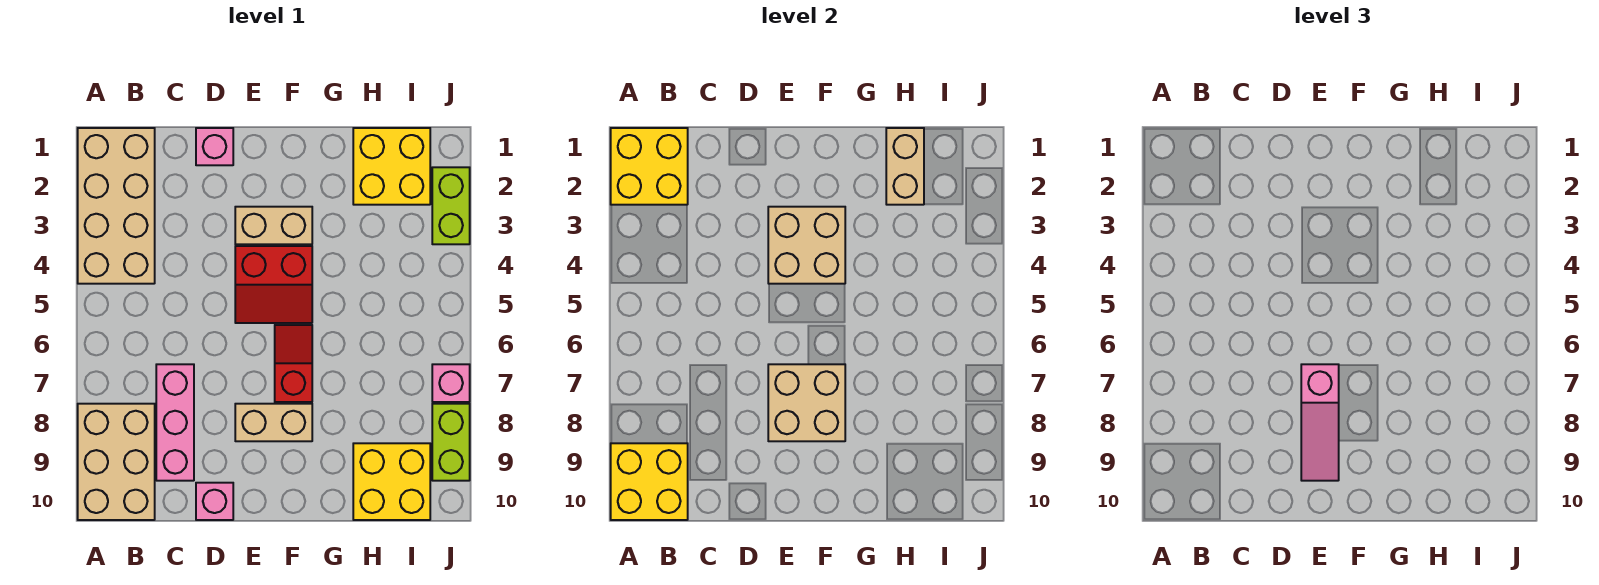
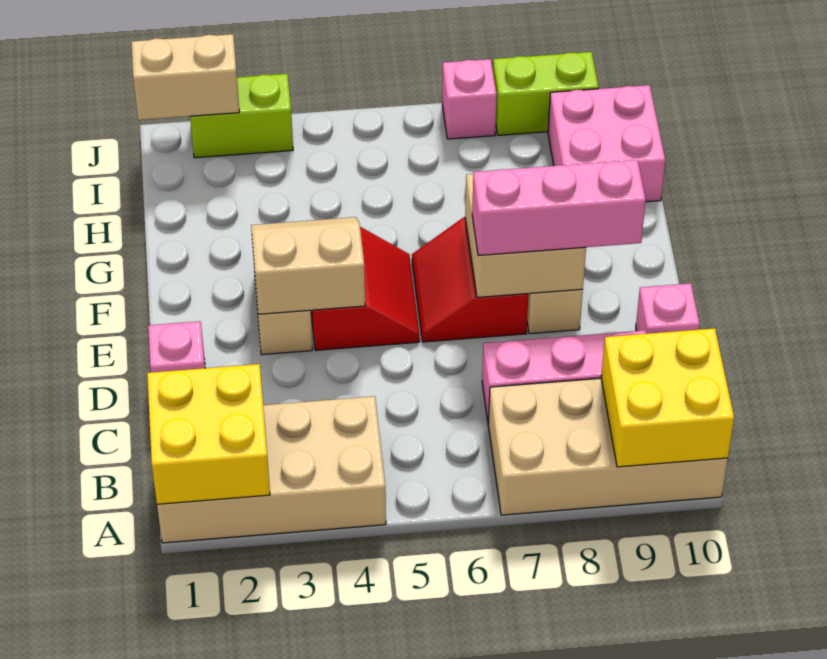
tan 2x3 brick [78,404,155,520] -> tan 2x4 brick [488,378,728,515]
tan 2x2 brick [768,207,845,284] -> tan 2x2 slope [251,217,365,314]
pink 1x3 slope [1301,364,1339,481] -> pink 1x3 brick [472,160,646,256]
red 1x2 slope [275,325,312,402] -> red 2x2 slope [412,217,529,342]
yellow 2x2 brick [353,128,430,205] -> none
tan 1x2 brick [886,128,924,205] -> tan 1x2 brick moved to [132,34,239,120]
yellow 2x2 brick [353,443,430,520] -> pink 2x2 brick [548,85,665,202]

